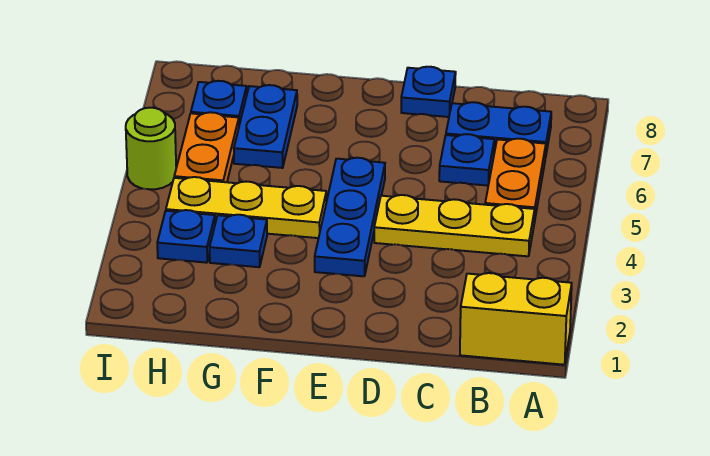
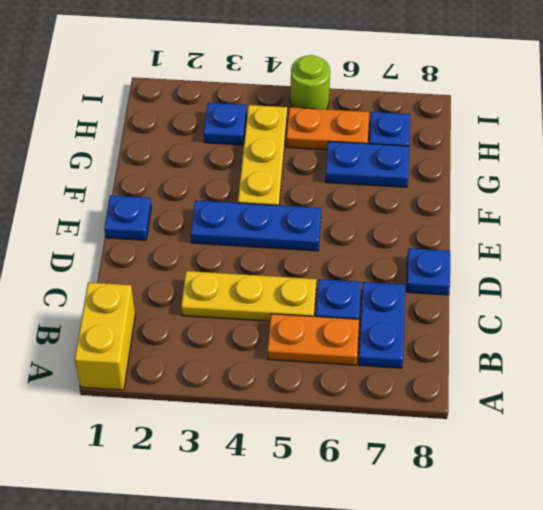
yellow 1x3 plate [374,195,535,256] -> yellow 1x3 plate turned to [181,271,316,321]
blue 1x1 plate [210,215,267,267] -> blue 1x1 plate moved to [104,195,151,240]

